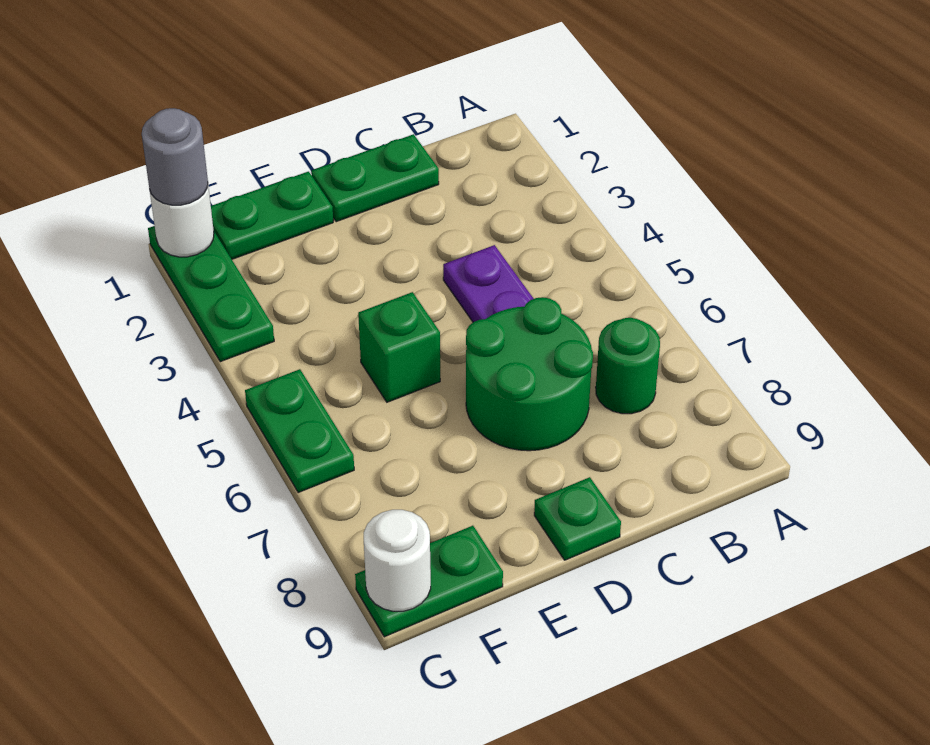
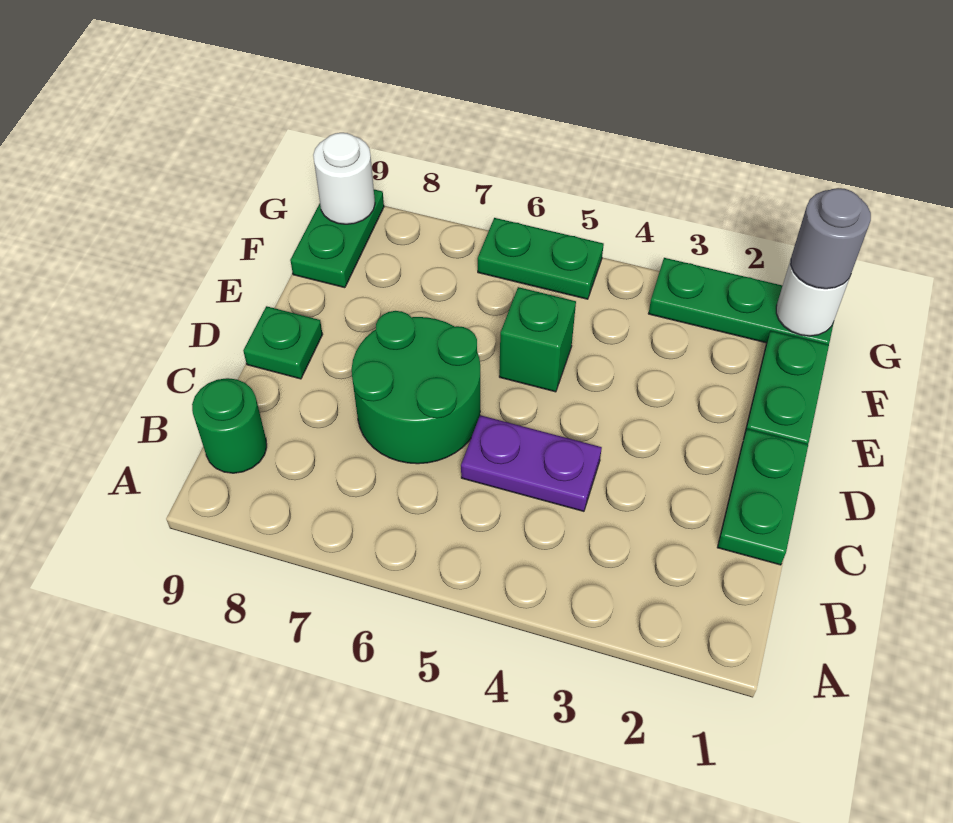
green 1x1 round brick [596,318,660,414] -> green 1x1 round brick moved to [192,378,267,473]

